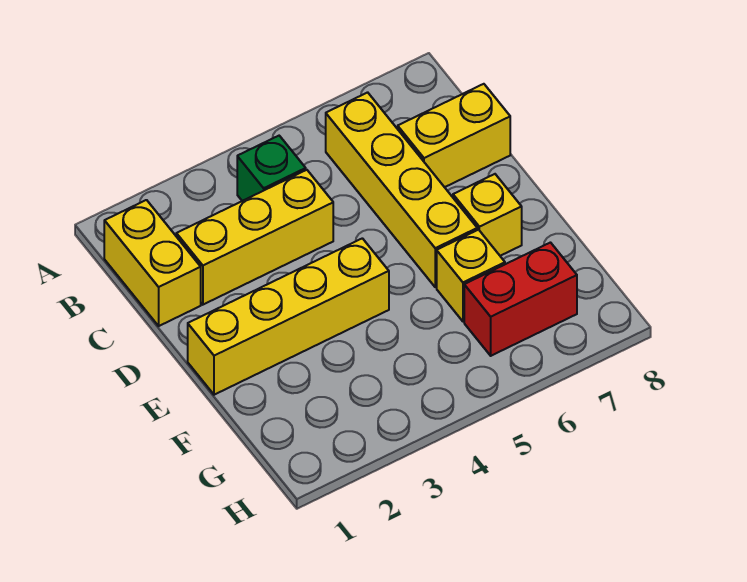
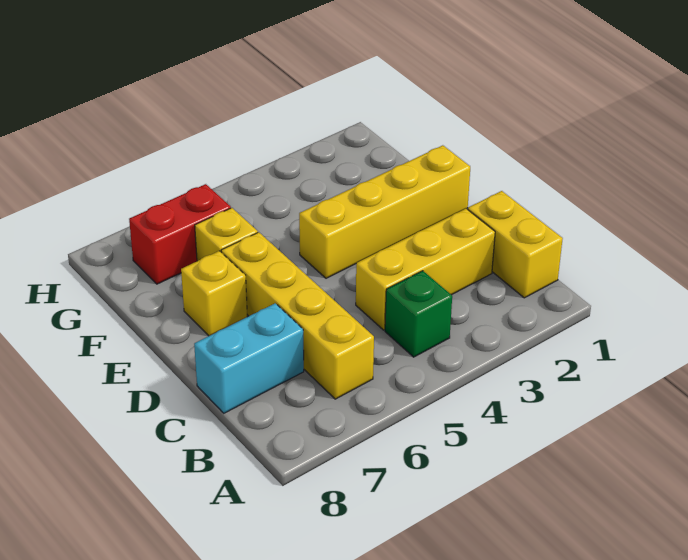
yellow 1x2 brick [398,84,510,187] -> cyan 1x2 brick [194,303,304,413]

